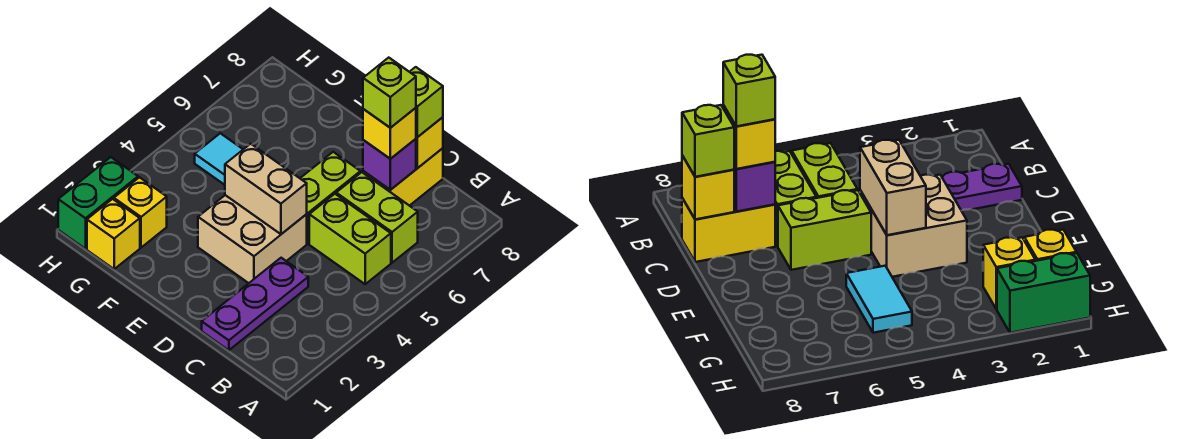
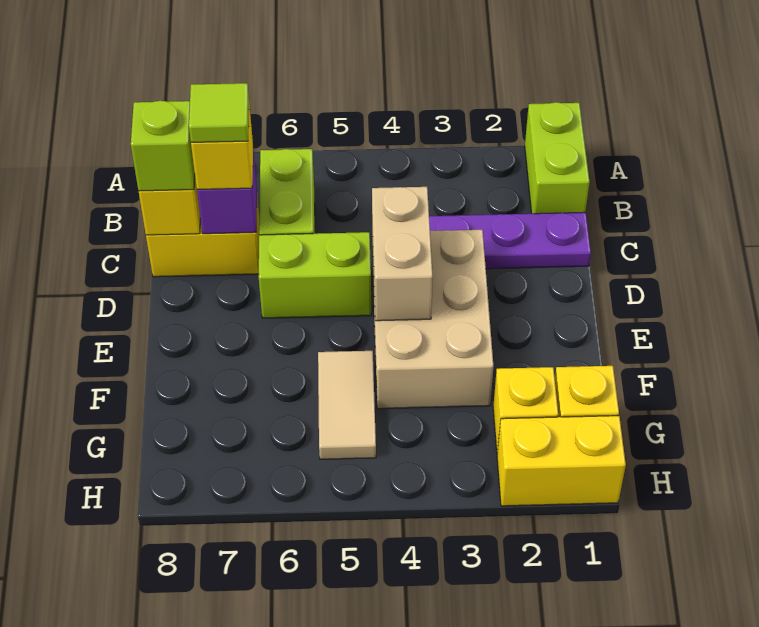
lime 1x2 brick [309,194,391,284] -> lime 1x2 brick moved to [525,102,590,214]
lime 1x1 brick [363,58,416,128] -> lime 1x1 tile [189,83,249,142]
tan 2x2 brick [198,195,307,283] -> tan 2x3 brick [372,230,493,409]
cyan 1x2 tile [195,133,243,185] -> tan 1x2 tile [318,351,376,459]
green 1x2 brick [58,157,138,249] -> yellow 1x2 brick [497,416,626,506]

